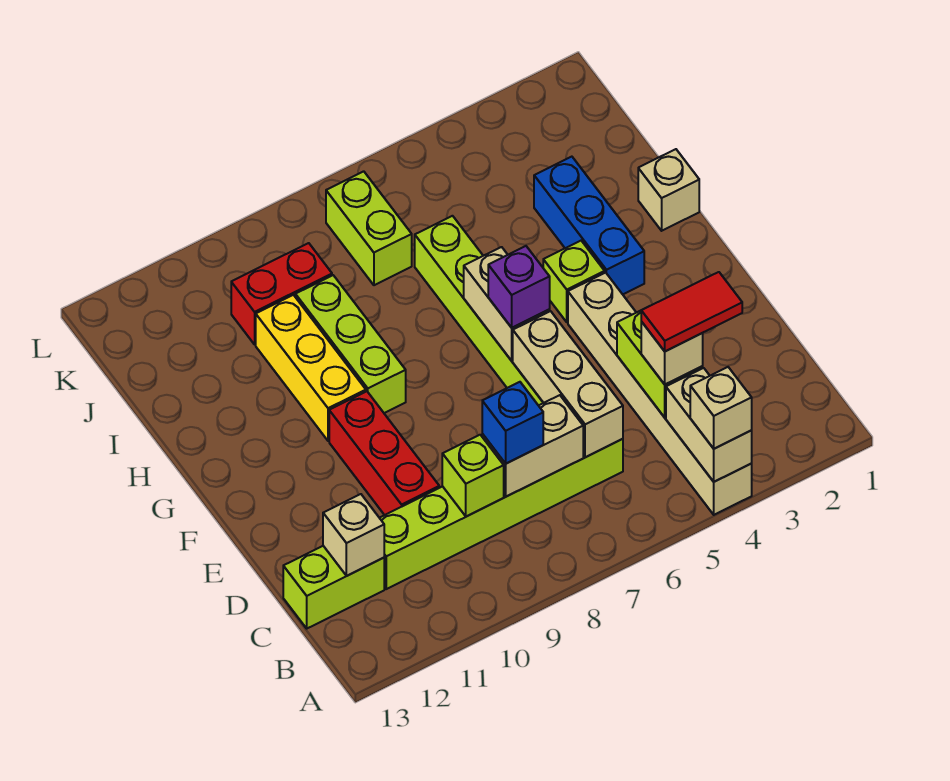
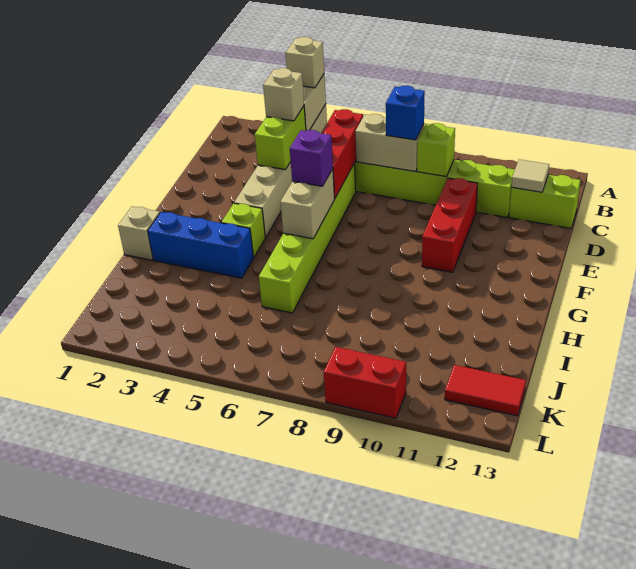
red 1x2 tile [641,272,742,351] -> red 1x2 tile moved to [445,365,526,416]
tan 1x3 brick [513,311,623,457] -> red 1x3 brick [321,109,363,199]
tan 1x1 brick [323,494,384,576] -> tan 1x1 tile [512,160,549,192]
blue 1x3 brick [534,157,644,294] -> blue 1x3 brick turned to [148,212,253,278]
lime 1x3 brick [295,275,406,413] -> none
yellow 1x3 brick [256,295,366,441] -> none
lime 1x2 brick [326,171,412,285] -> none
red 1x2 brick [231,243,332,344] -> red 1x2 brick moved to [324,347,406,418]

